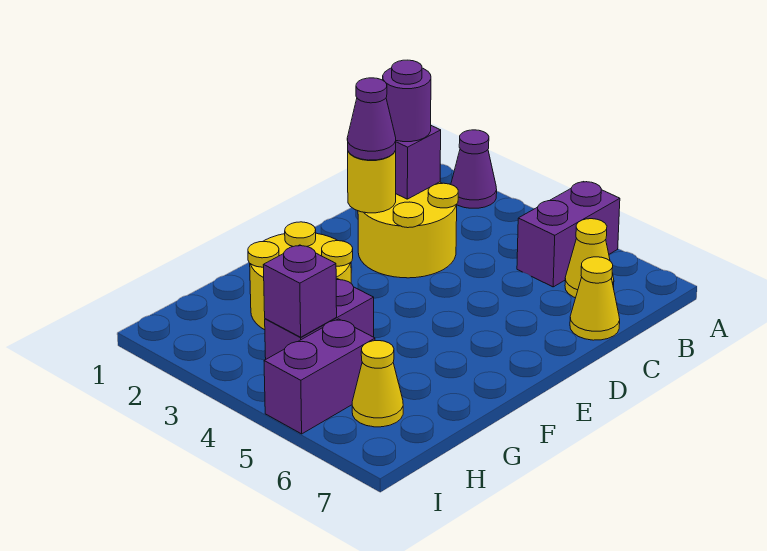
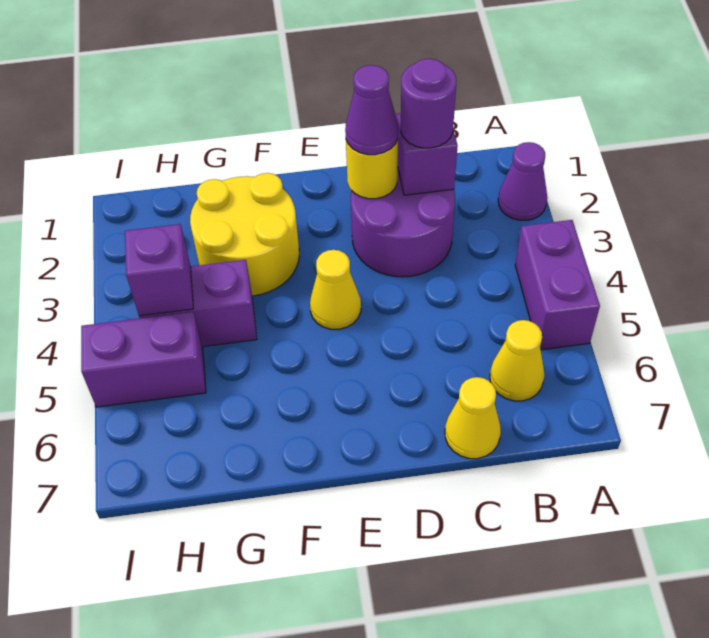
purple 1x2 brick [517,182,620,287] -> purple 1x2 brick turned to [515,220,600,350]
yellow 2x2 round brick [358,182,458,278] -> purple 2x2 round brick [351,170,455,277]
yellow 1x1 cone [352,341,403,427] -> yellow 1x1 cone moved to [310,250,361,329]

